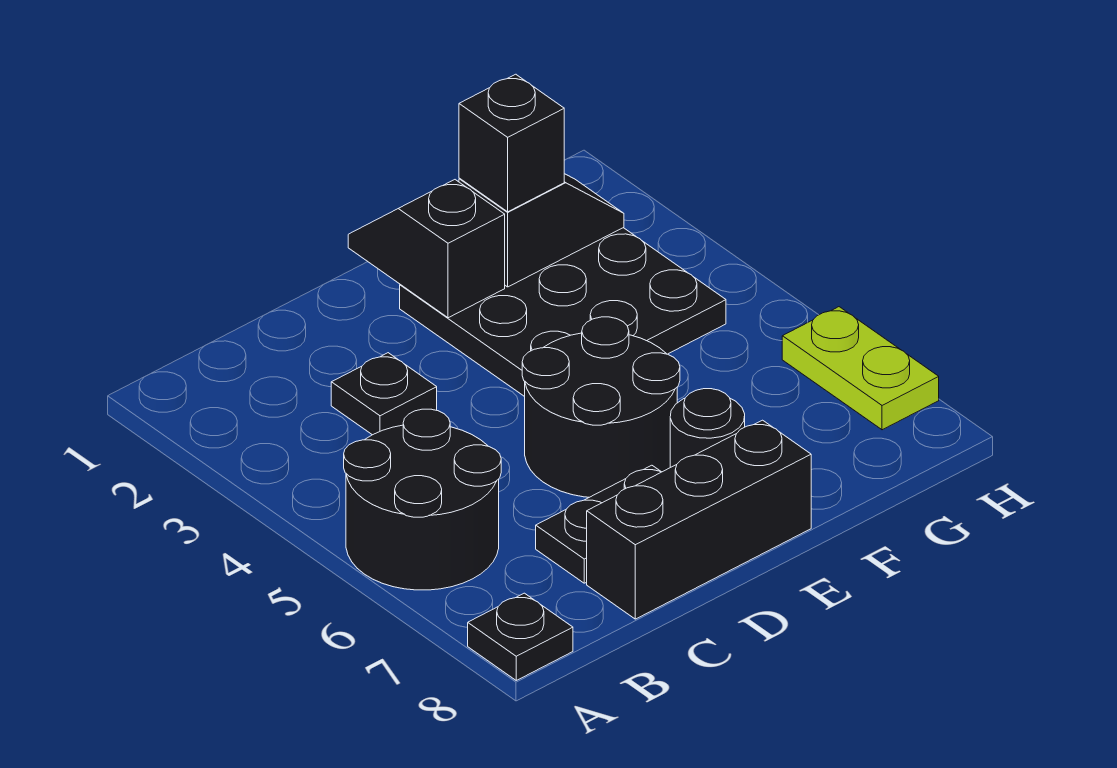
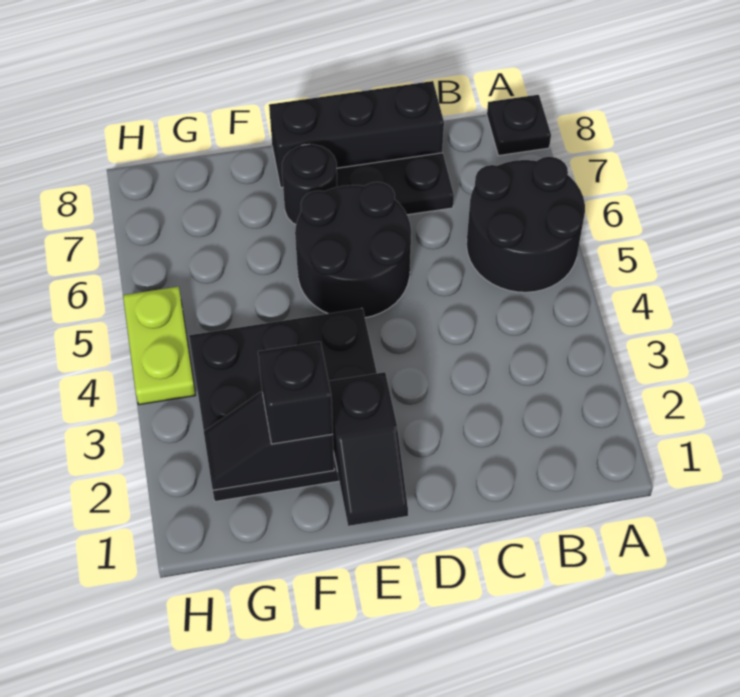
black 1x1 plate [331,353,437,435] -> none
lime 1x2 plate [782,307,939,430] -> lime 1x2 plate moved to [123,287,195,405]

